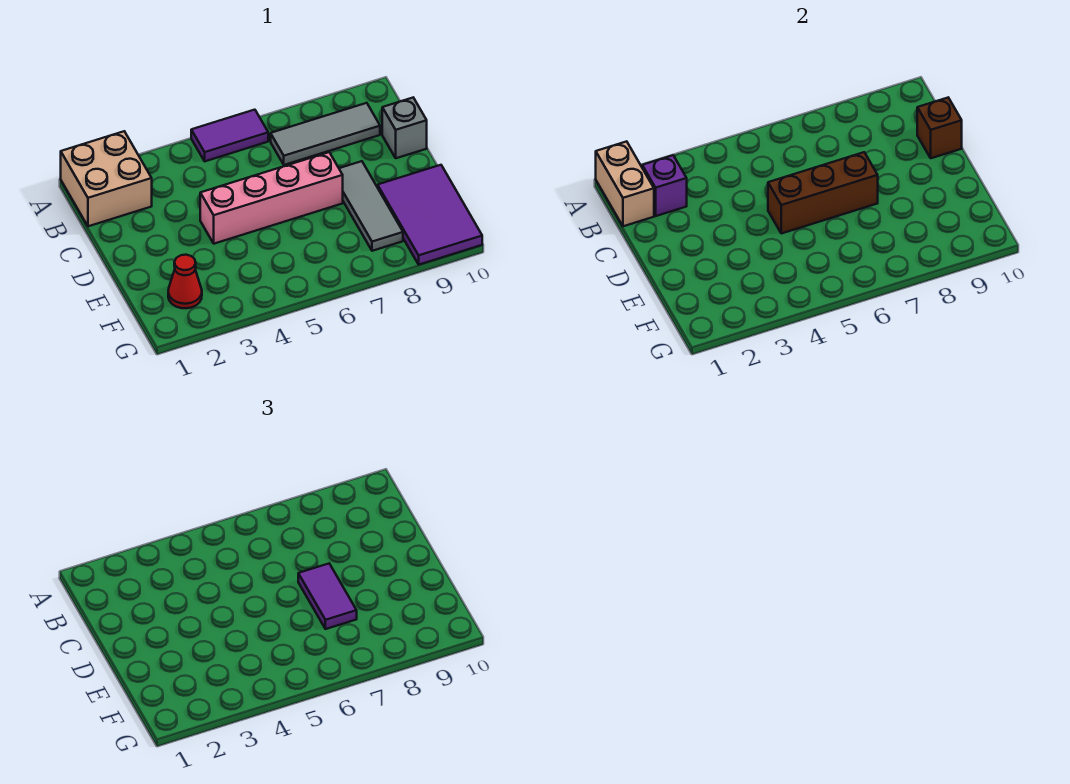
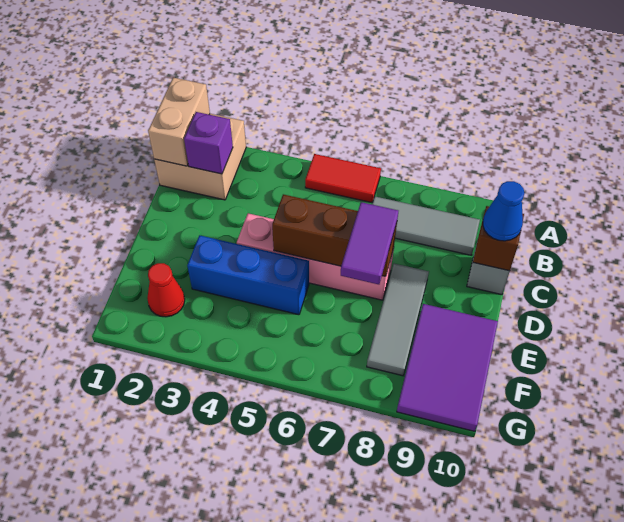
purple 1x2 tile [191,110,268,161] -> red 1x2 tile [305,154,381,203]
none -> blue 1x1 cone [483,181,524,241]
none -> blue 1x3 brick [187,235,309,315]

